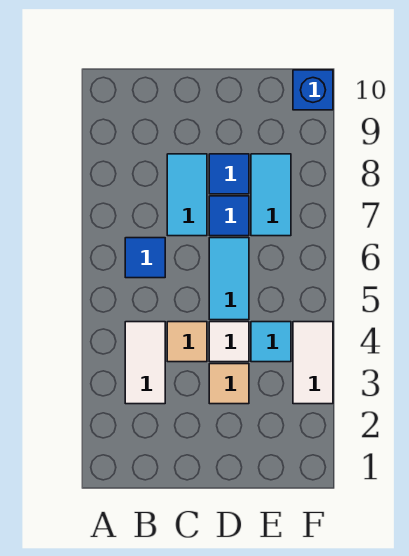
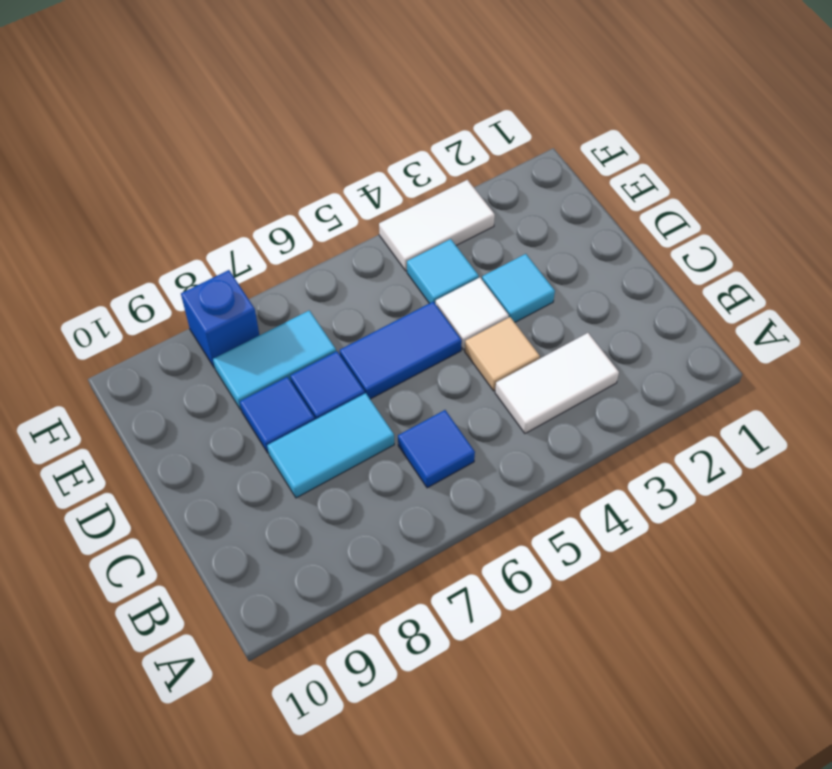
tan 1x1 tile [209,364,249,404] -> cyan 1x1 tile [482,254,555,322]
cyan 1x2 tile [209,238,249,320] -> blue 1x2 tile [340,302,462,399]
blue 1x1 brick [293,70,333,110] -> blue 1x1 brick moved to [181,270,259,368]

